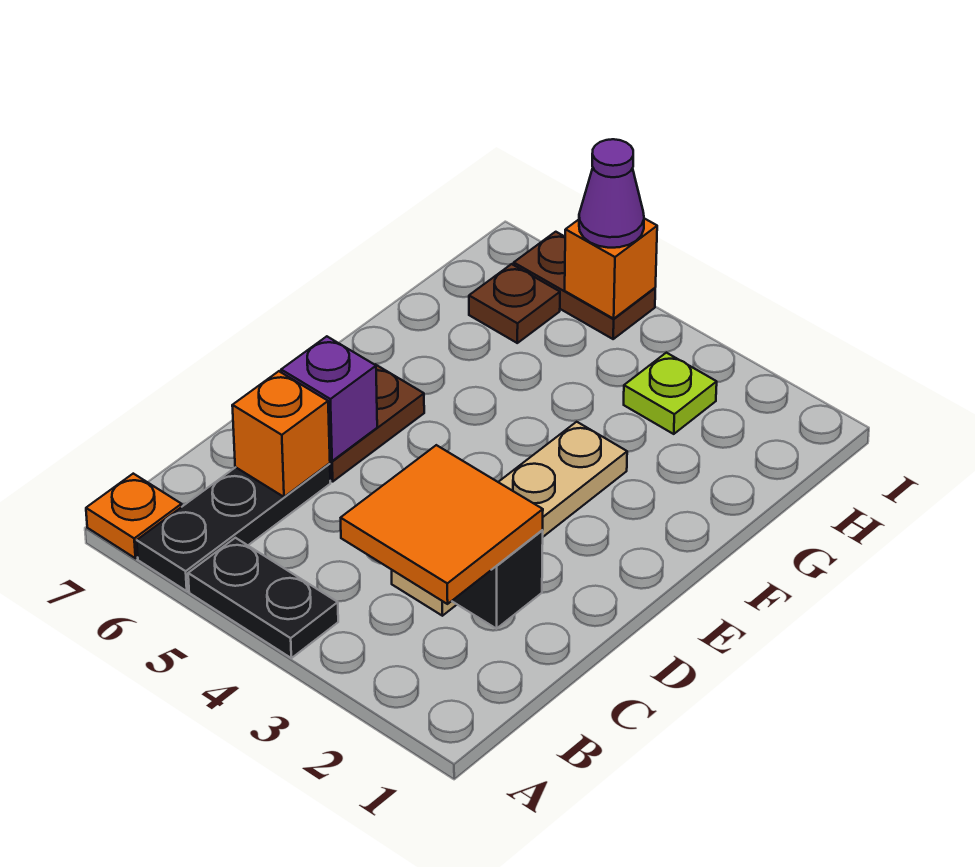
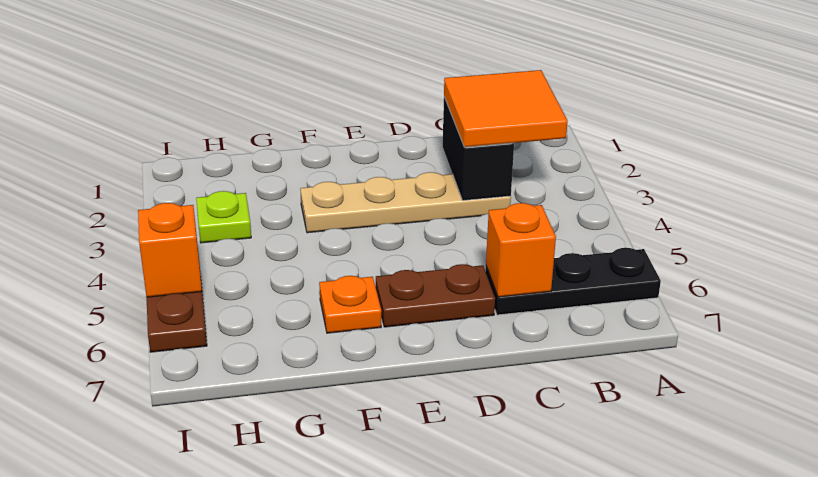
black 1x2 plate [188,538,338,658] -> none
orange 1x1 plate [86,474,182,558] -> orange 1x1 plate moved to [319,276,381,333]
purple 1x1 brick [281,336,377,461] -> none
brown 1x1 plate [469,264,560,343] -> none
purple 1x1 cone [579,139,644,248] -> none

